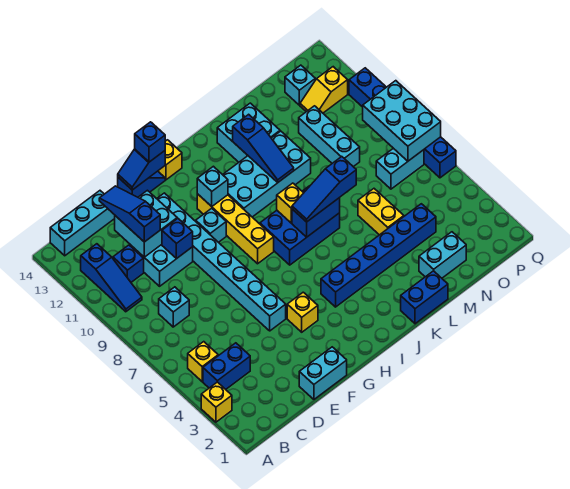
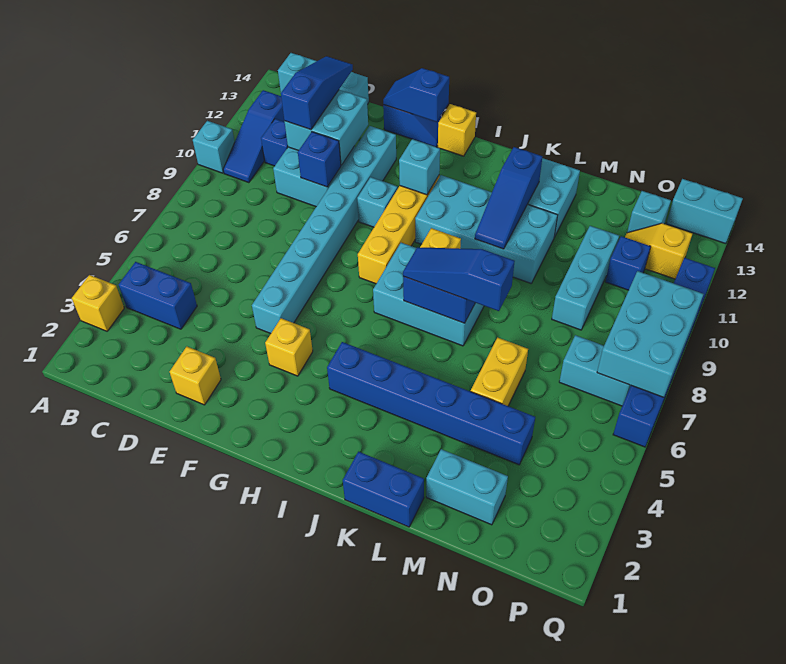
yellow 1x1 brick [188,342,218,382] -> yellow 1x1 brick moved to [170,347,221,405]
cyan 1x1 brick [159,287,189,327] -> cyan 1x1 brick moved to [193,121,235,173]
cyan 1x2 brick [299,347,347,399] -> cyan 1x2 brick moved to [666,179,743,244]
blue 1x1 brick [135,122,165,162] -> blue 1x1 brick moved to [605,236,651,290]
blue 2x3 brick [260,186,340,265] -> cyan 2x3 brick [373,243,484,346]

